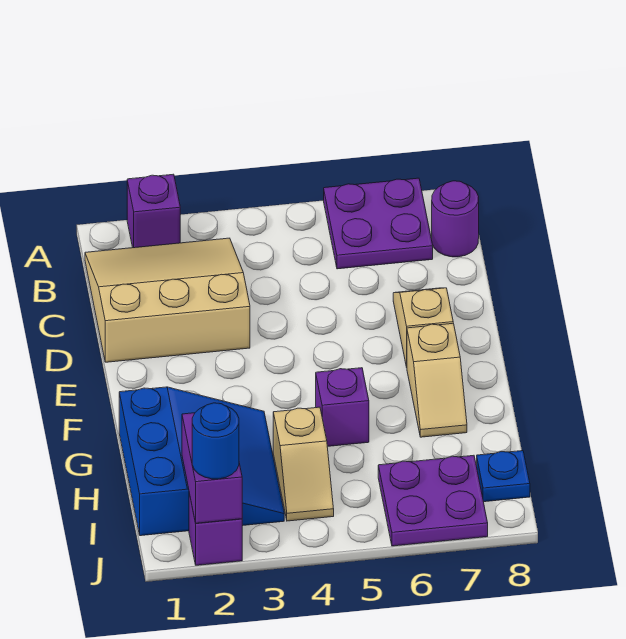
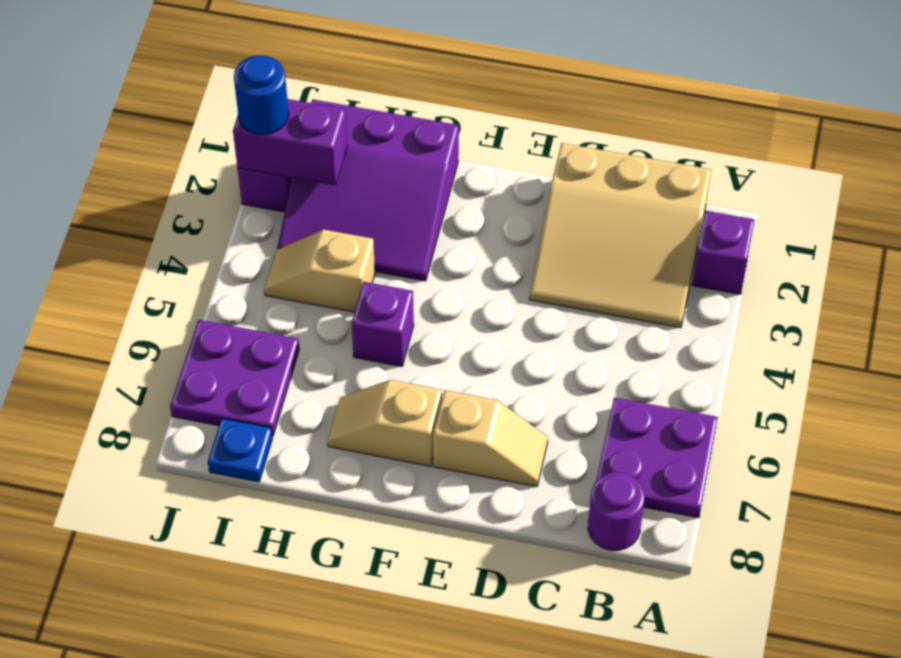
tan 3x3 slope [85,238,250,362] -> tan 3x3 slope turned to [530,143,711,328]
blue 3x3 slope [119,387,284,536] -> purple 3x3 slope [277,100,459,281]

